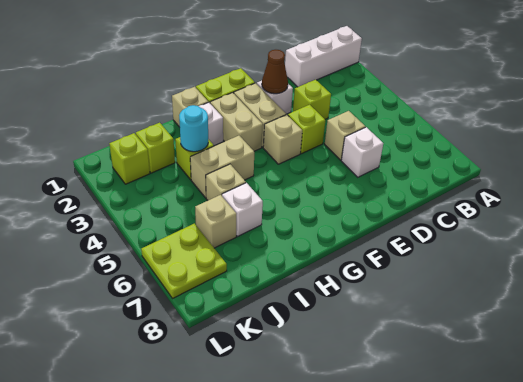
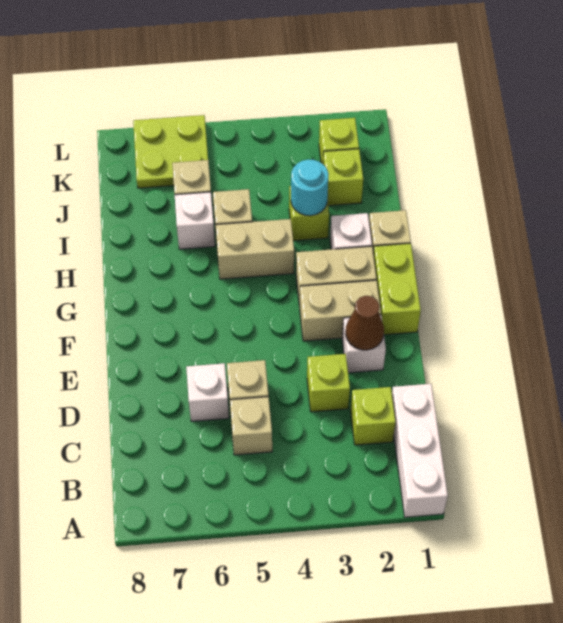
lime 1x1 brick [288,105,325,154] -> lime 1x1 brick moved to [350,387,396,445]
tan 1x1 brick [263,114,302,164] -> tan 1x1 brick moved to [230,397,272,455]
tan 1x2 brick [190,136,254,198] -> tan 1x2 brick turned to [216,219,294,279]

